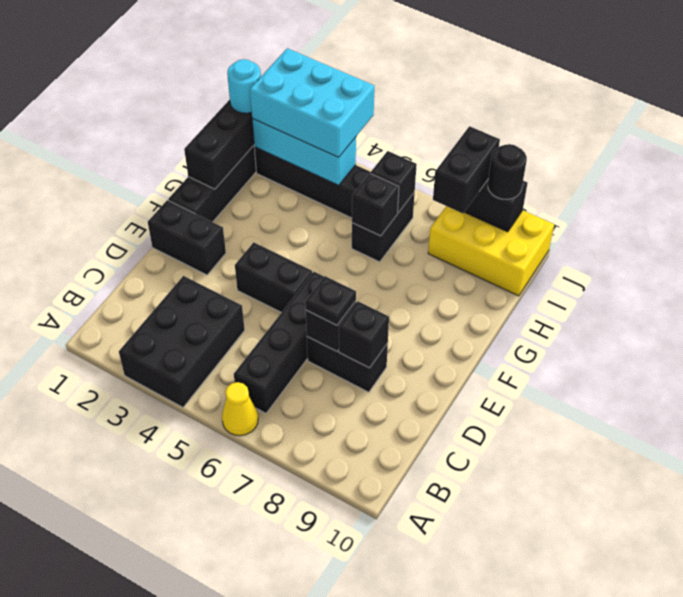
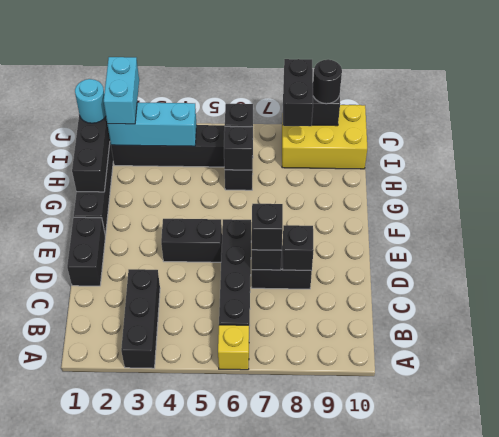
black 2x3 brick [119,276,245,407] -> black 1x3 brick [121,269,160,368]
yellow 1x1 cone [222,382,258,436] -> yellow 1x1 brick [218,325,249,370]
black 1x1 plate [305,276,356,325] -> black 1x1 brick [252,204,283,250]
black 1x2 brick [148,200,226,275] -> black 1x2 brick turned to [67,217,105,286]
cyan 2x3 brick [250,48,374,157] -> cyan 1x2 brick [104,57,139,124]

